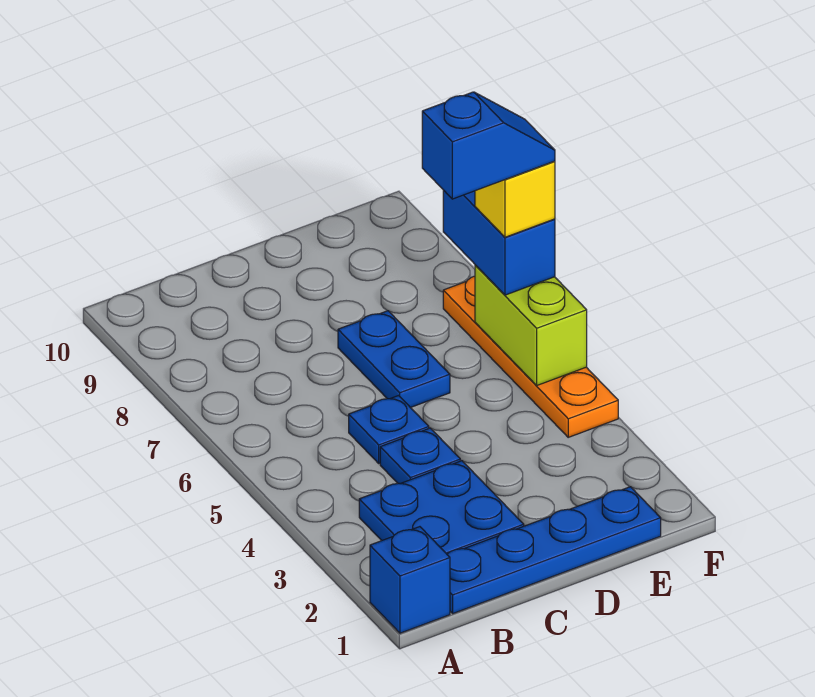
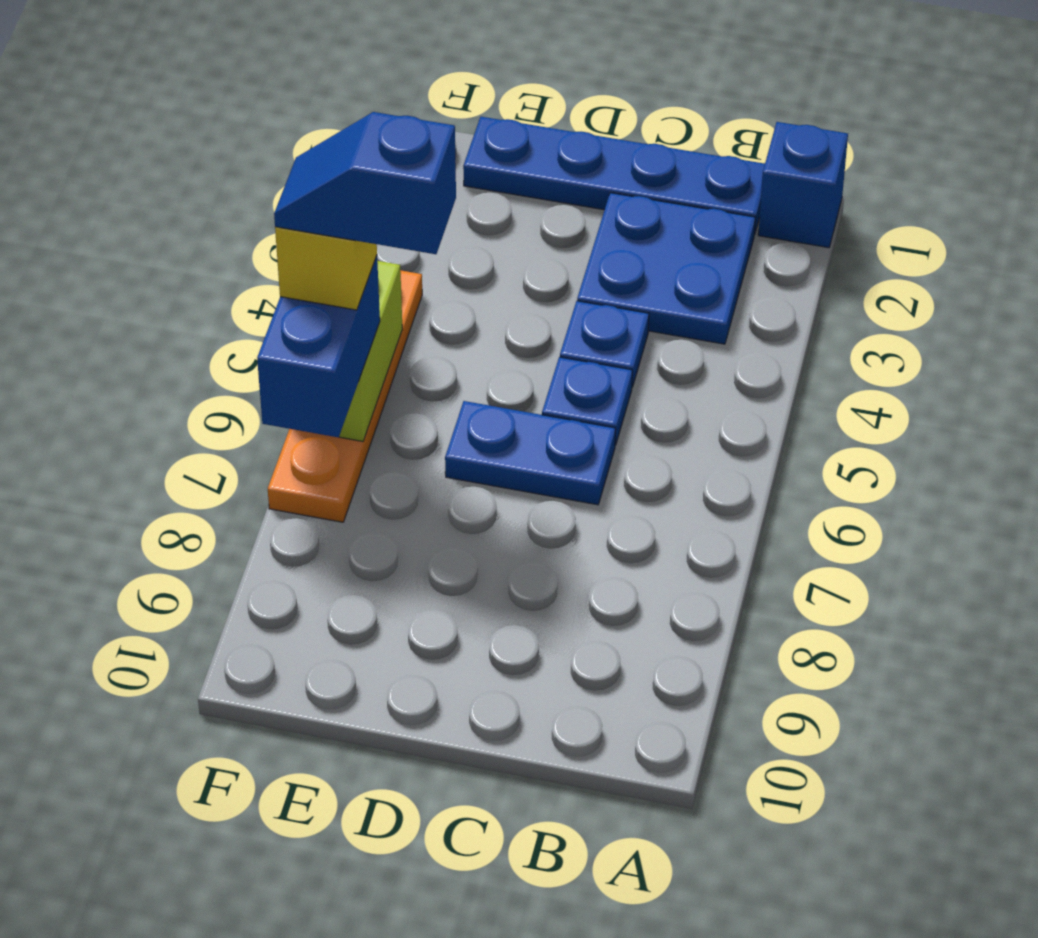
blue 1x2 plate [338,311,450,408] -> blue 1x2 plate turned to [445,401,616,505]

